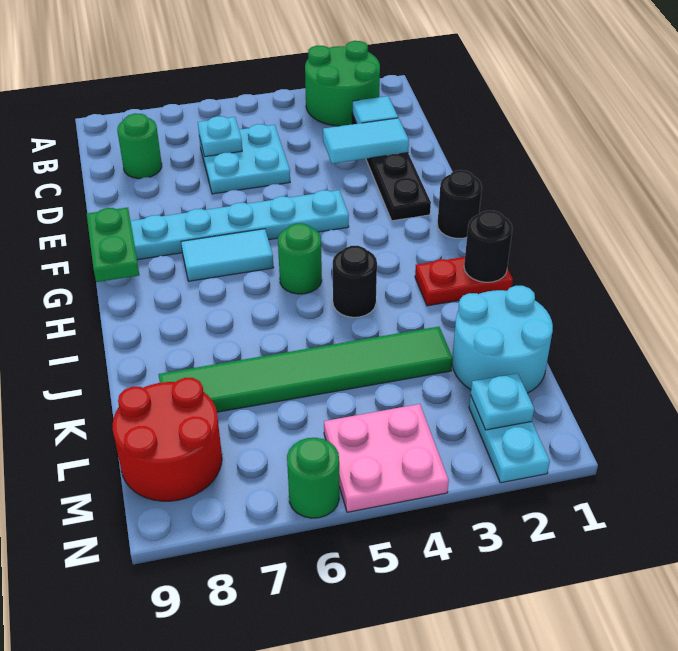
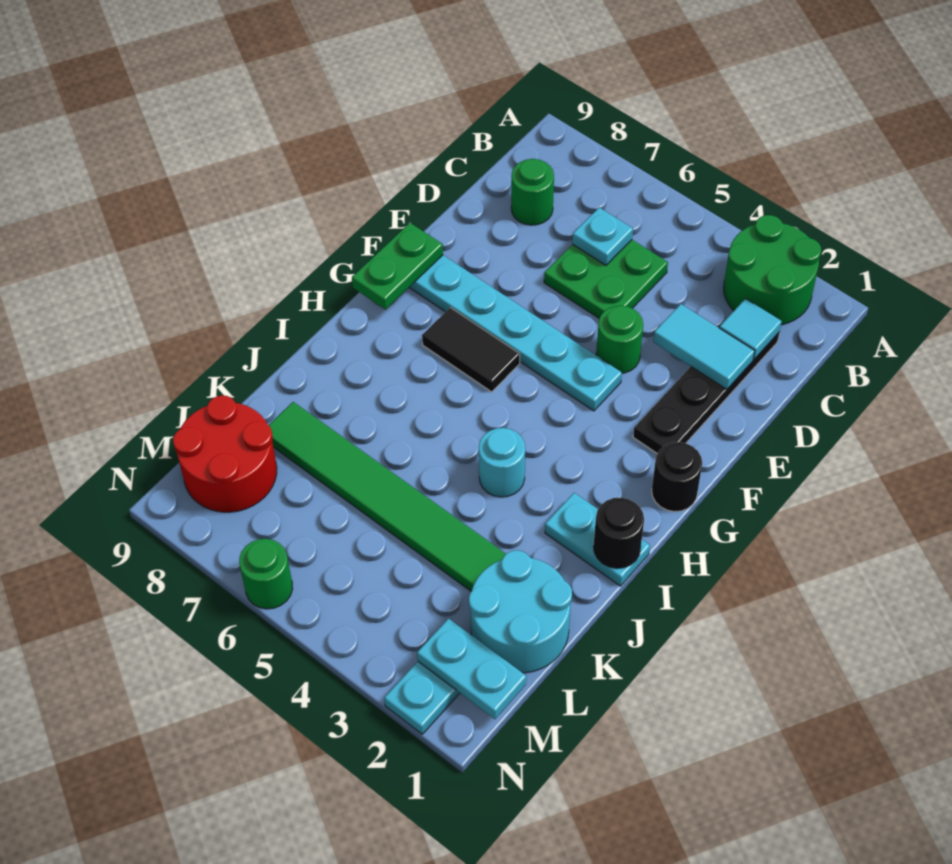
cyan 2x2 plate [199,124,290,194] -> green 2x2 plate [544,240,668,319]
cyan 1x2 tile [181,229,274,281] -> black 1x2 tile [422,307,520,392]
green 1x1 round brick [278,223,322,294] -> green 1x1 round brick moved to [596,306,643,373]
red 1x2 plate [415,257,513,306] -> cyan 1x2 plate [545,493,650,586]
black 1x1 round brick [333,246,377,317] -> cyan 1x1 round brick [479,428,525,497]
cyan 1x1 plate [471,373,534,430] -> cyan 1x2 plate [417,618,526,719]
pink 2x2 plate [324,404,449,512] -> none

